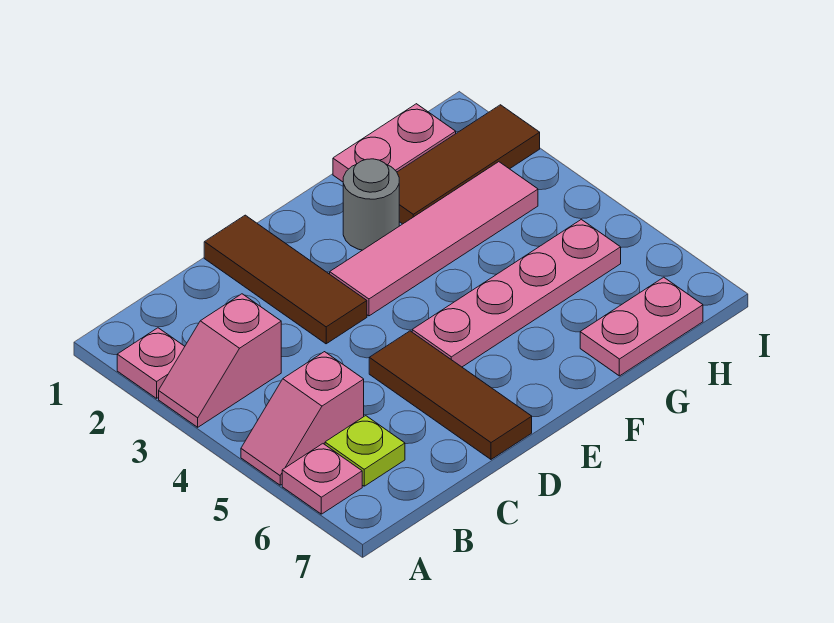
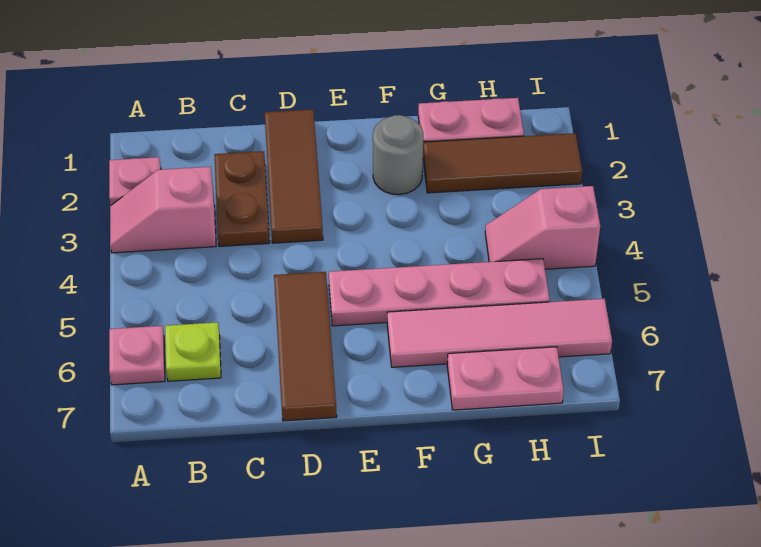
pink 1x2 slope [241,352,364,485] -> pink 1x2 slope moved to [485,186,600,269]
none -> brown 1x2 plate [214,151,270,246]
pink 1x4 tile [330,162,538,316] -> pink 1x4 tile moved to [387,299,612,367]

